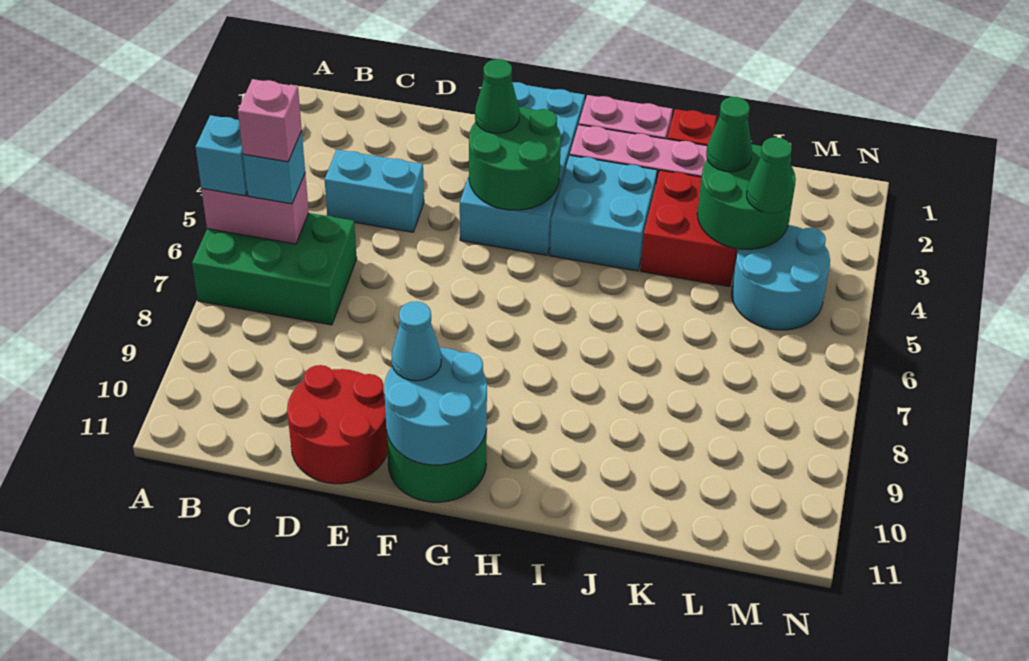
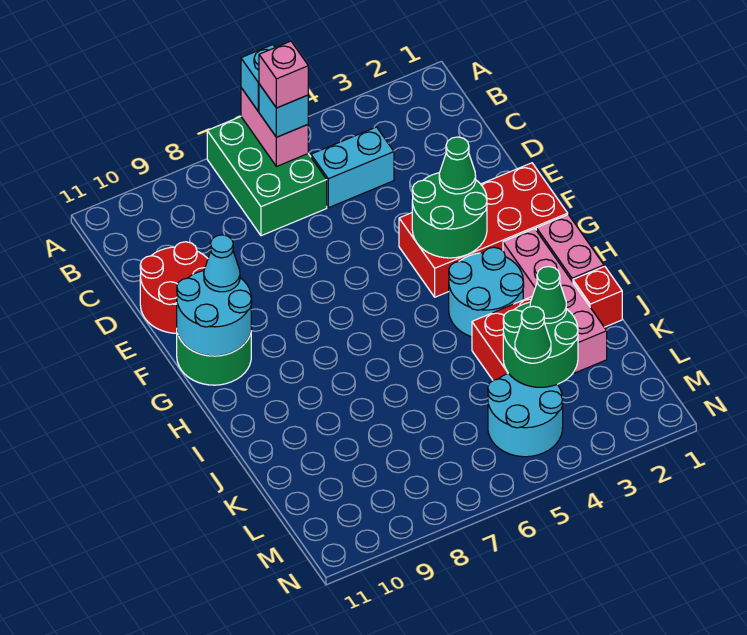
cyan 1x2 brick [325,150,424,232] -> cyan 1x2 brick turned to [311,127,394,208]
cyan 2x4 brick [460,82,585,255] -> red 2x4 brick [399,163,568,297]
cyan 2x2 brick [550,155,657,271] -> cyan 2x2 round brick [449,247,524,337]

